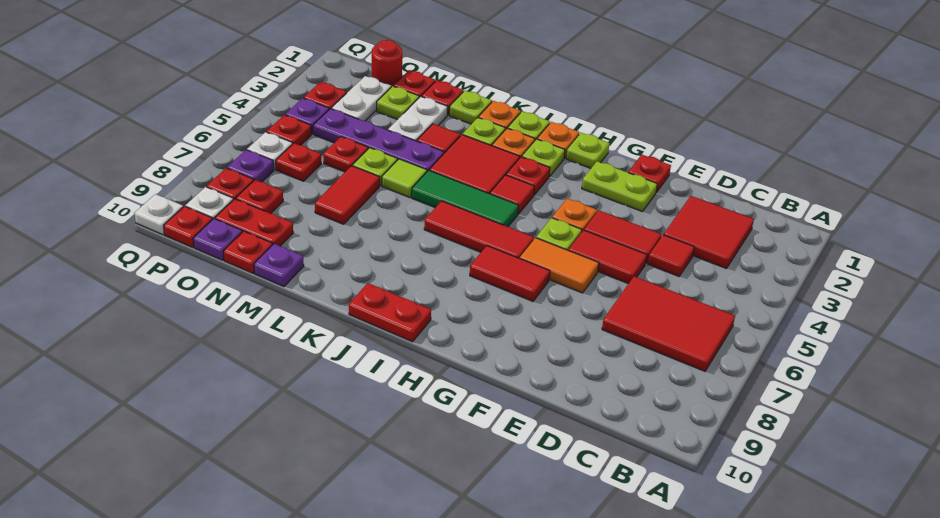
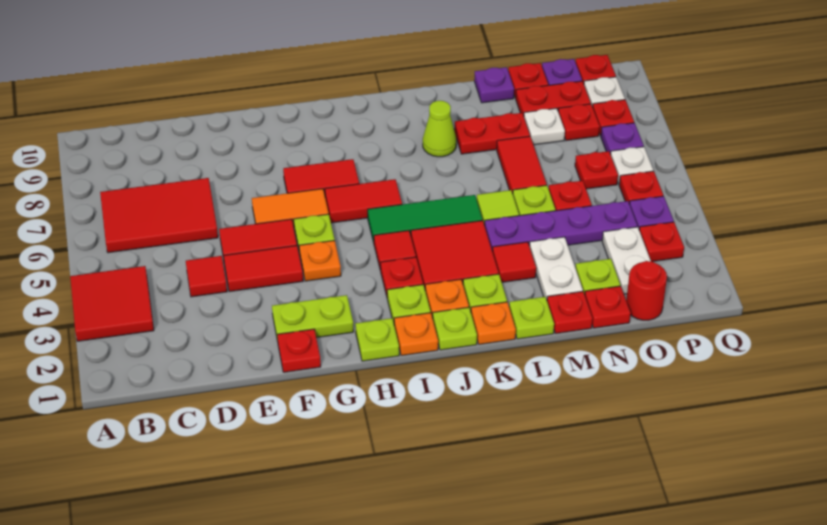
red 2x2 tile [664,196,754,268] -> red 2x2 tile moved to [70,266,154,341]
red 1x3 tile [424,201,534,258] -> red 1x2 tile [325,179,402,223]
red 1x2 plate [349,283,431,342] -> red 1x2 plate moved to [454,113,530,154]
none -> lime 1x1 cone [423,101,457,157]
white 1x1 plate [134,194,183,235] -> white 1x1 plate moved to [524,108,565,145]

